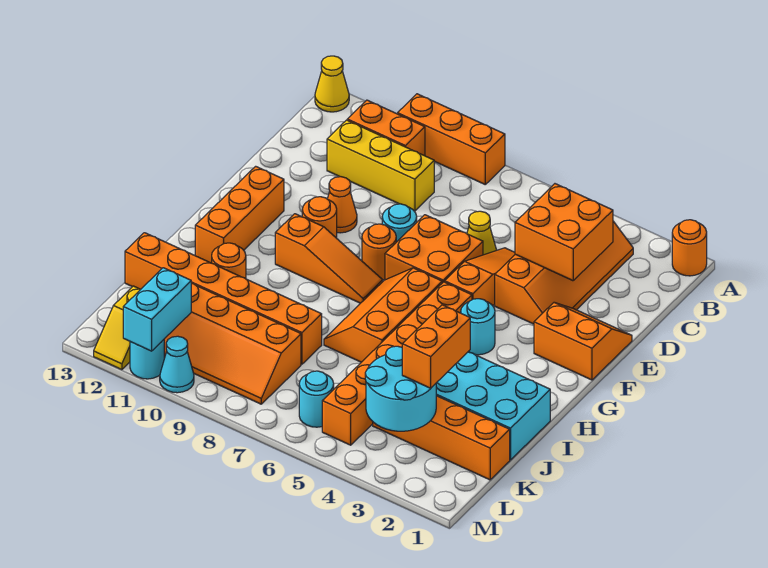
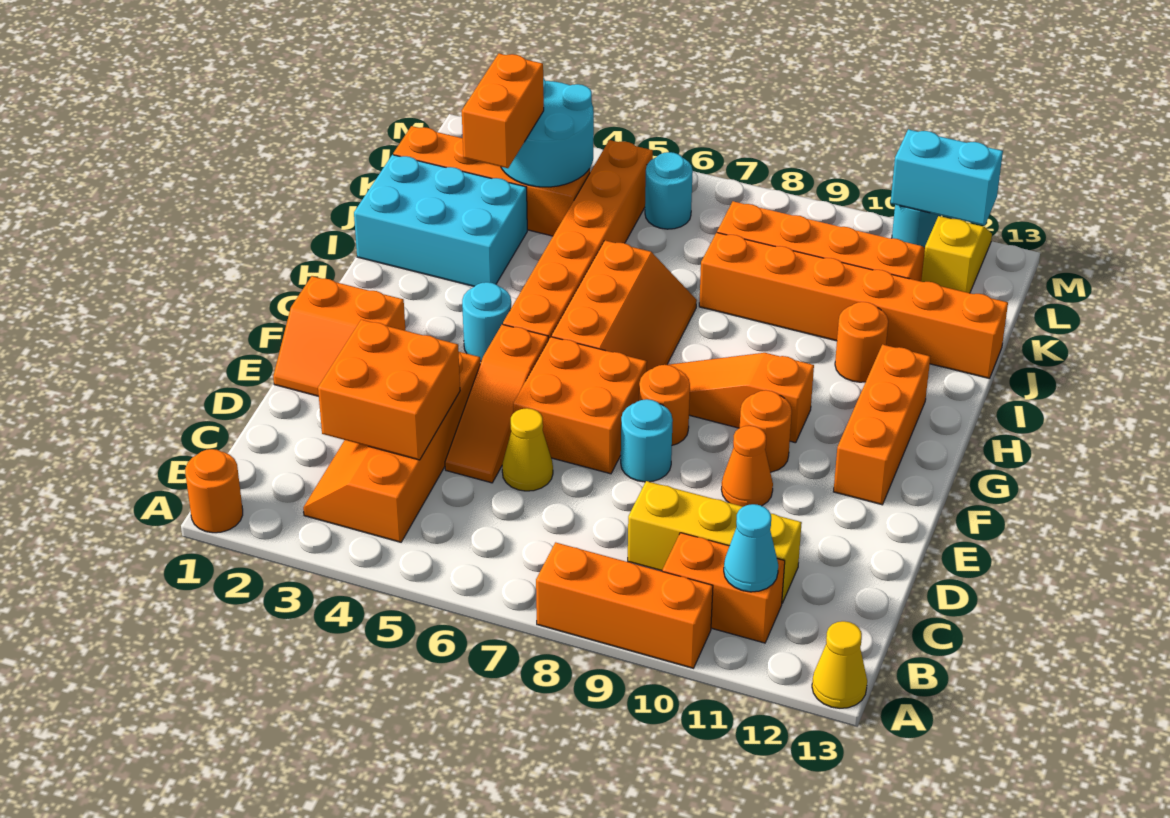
cyan 1x2 brick [123,268,191,351] -> cyan 1x2 brick turned to [891,129,1003,226]
cyan 1x1 cone [160,336,194,393] -> cyan 1x1 cone moved to [724,504,778,592]

